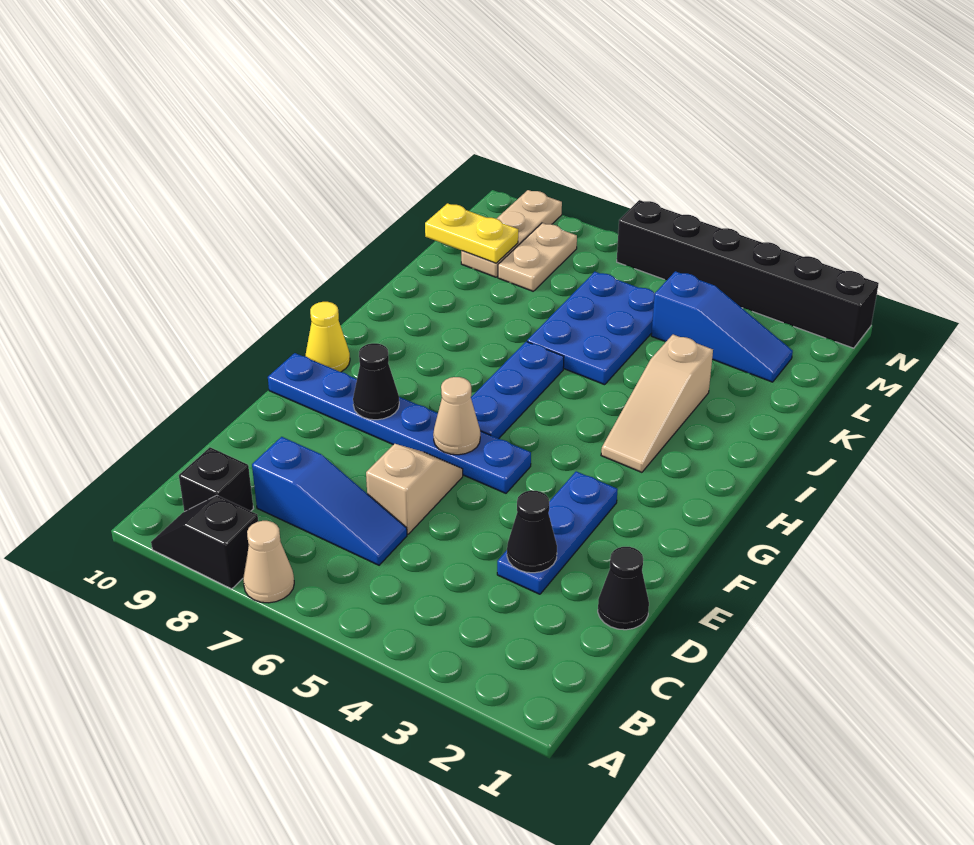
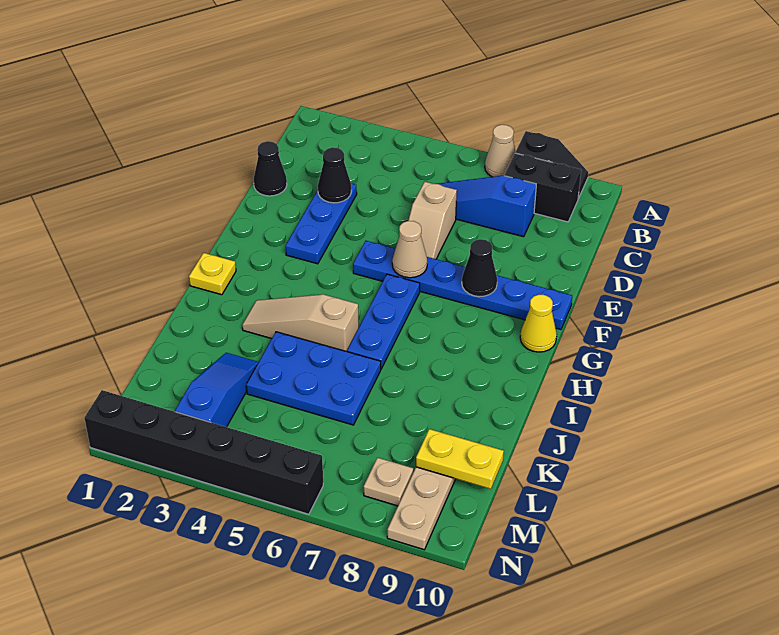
black 1x1 brick [179,447,254,512] -> black 1x2 brick [504,153,581,222]
none -> yellow 1x1 plate [189,253,236,295]
tan 1x3 slope [601,335,713,472] -> tan 1x3 slope turned to [242,294,359,352]
blue 2x3 plate [527,272,655,385] -> blue 2x3 plate turned to [246,332,381,425]
blue 1x3 slope [651,271,793,382] -> blue 1x3 slope turned to [175,353,258,427]
tan 1x2 plate [498,223,577,291] -> tan 1x1 plate [364,458,413,506]

